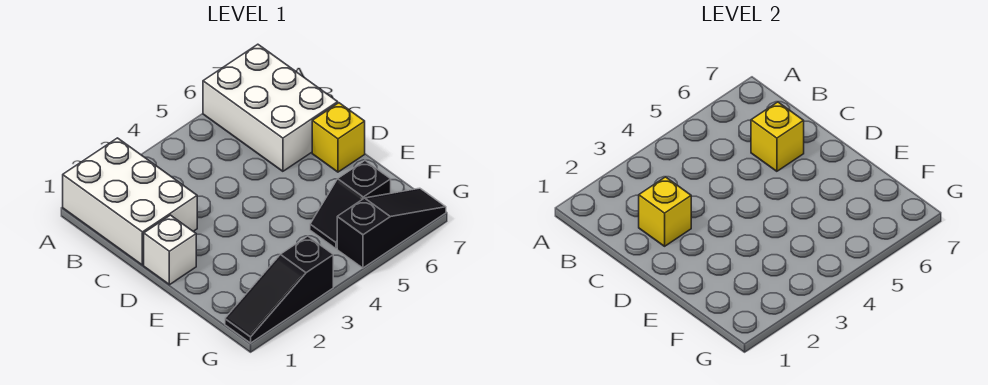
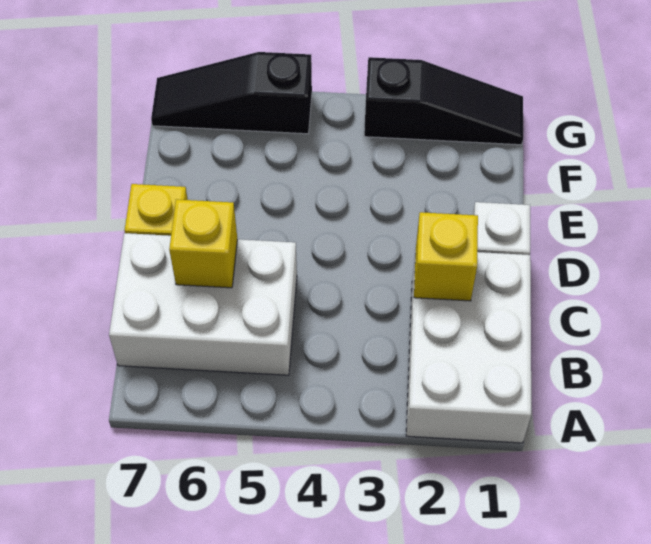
white 2x3 brick [203,44,338,171] -> white 2x3 brick turned to [109,233,297,375]
black 1x2 slope [310,161,391,249] -> none

